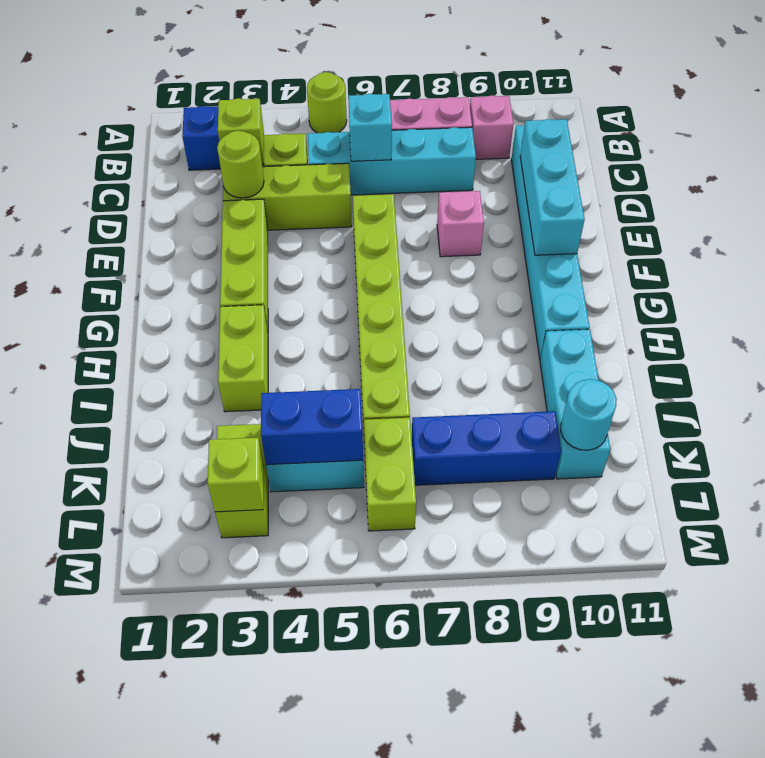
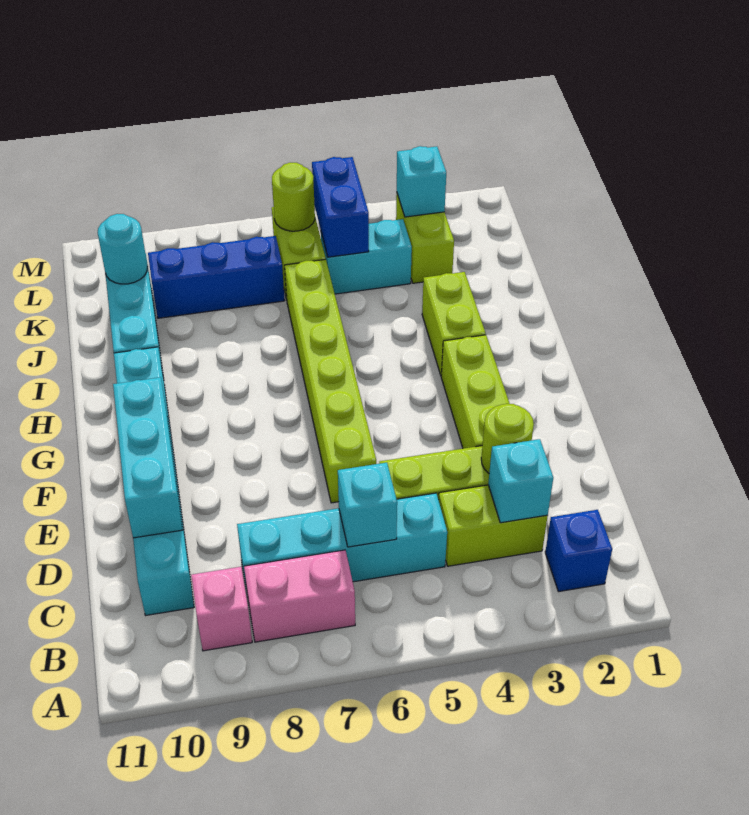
lime 1x1 round brick [307,72,347,133] -> lime 1x1 round brick moved to [272,163,315,231]
lime 1x1 brick [218,98,264,165] -> cyan 1x1 brick [488,439,553,523]
pink 1x1 brick [437,191,484,257] -> none
blue 1x2 brick [261,389,363,465] -> blue 1x2 brick turned to [312,157,369,257]
lime 1x1 brick [208,438,264,512] -> cyan 1x1 brick [397,146,446,217]

